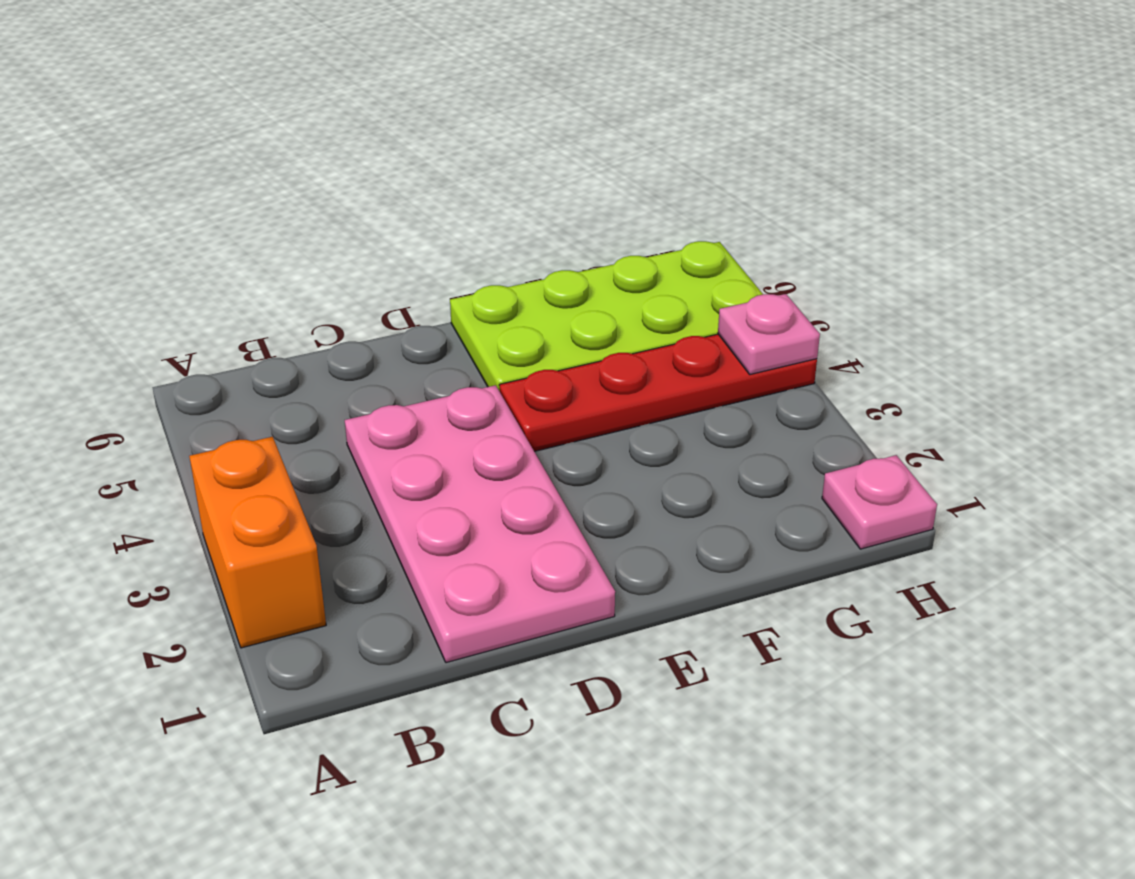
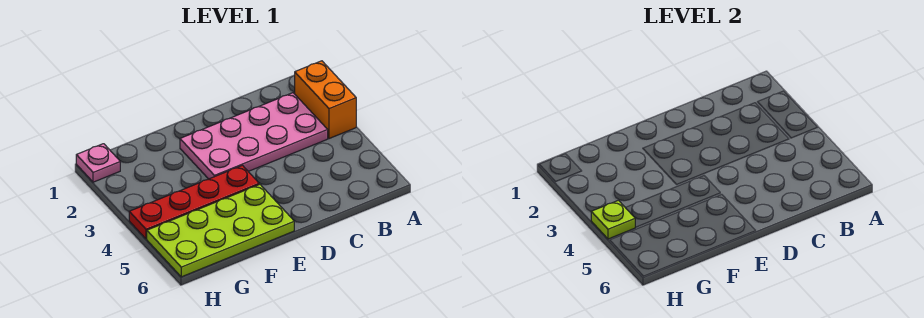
pink 2x4 plate [345,385,615,663] -> pink 2x4 plate turned to [180,93,328,179]
pink 1x1 plate [718,294,820,374] -> lime 1x1 plate [591,200,635,239]

